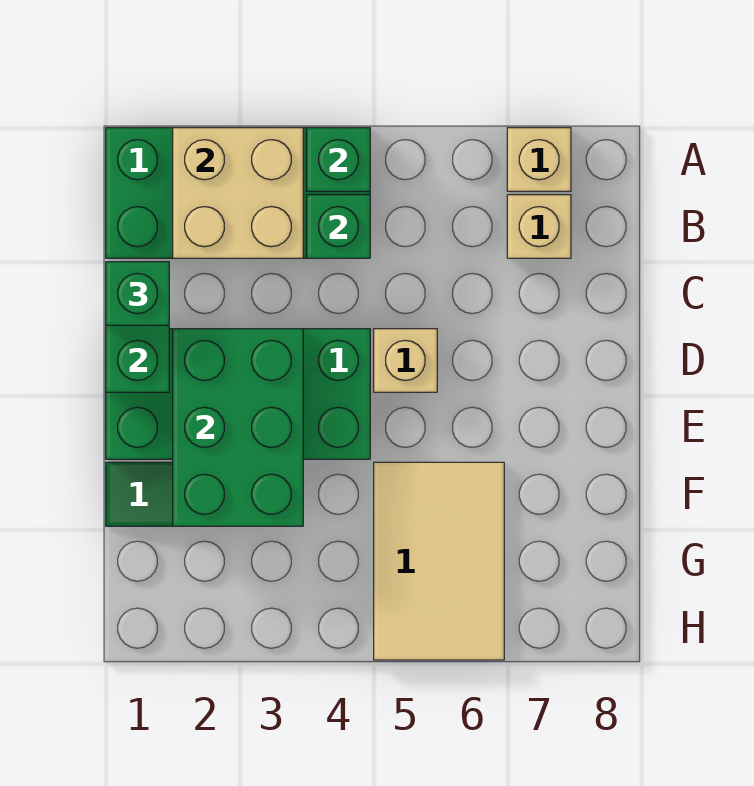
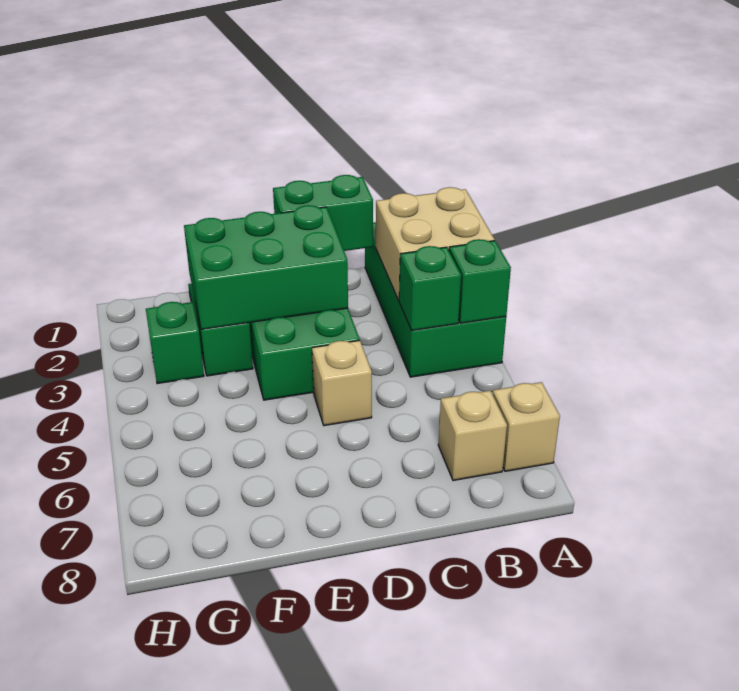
green 1x1 brick [106,262,169,325] -> green 1x1 brick moved to [146,302,204,384]
tan 2x3 tile [374,462,504,660] -> none

